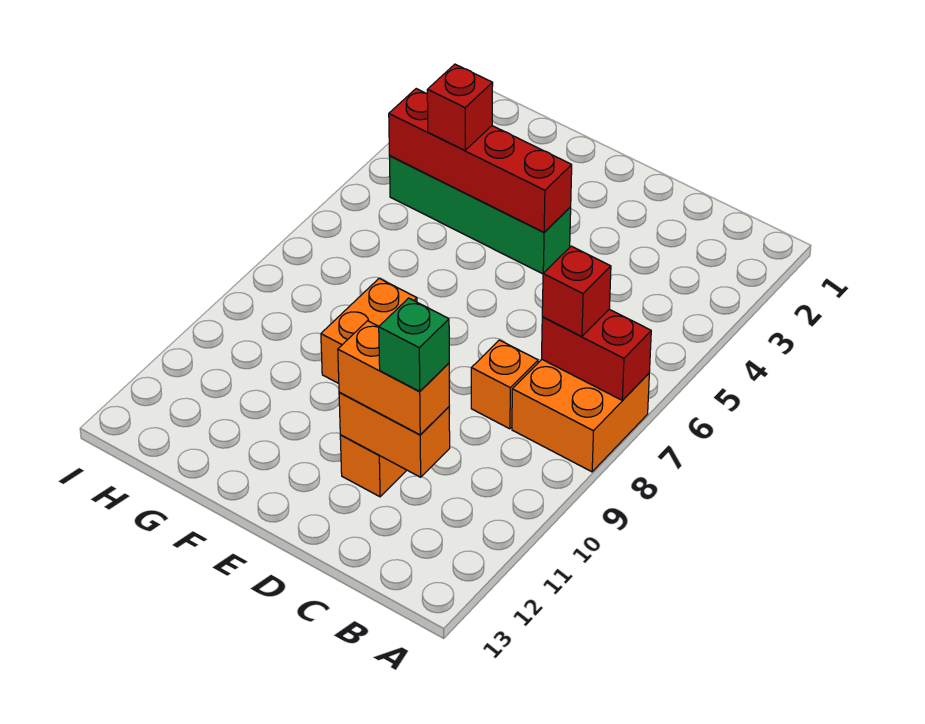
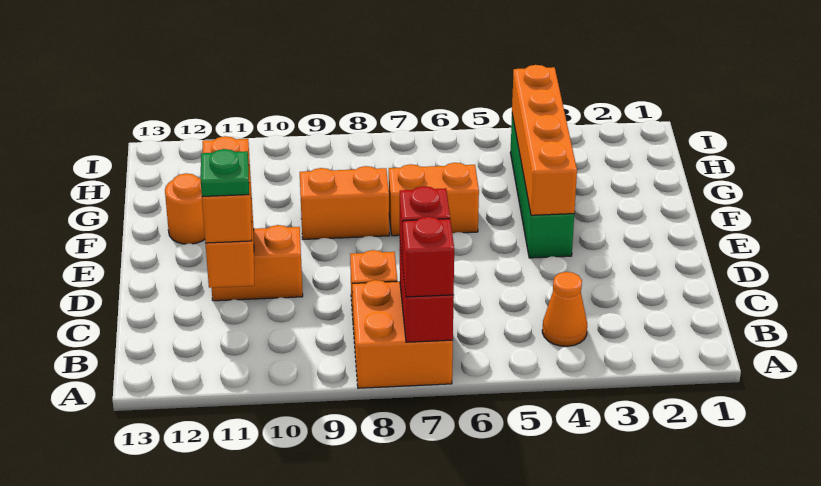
none -> orange 1x1 cone [542,272,587,346]
green 1x1 brick [379,298,449,392] -> green 1x1 plate [201,149,249,197]
red 1x4 brick [389,89,572,232] -> orange 1x4 brick [512,65,577,215]
none -> orange 1x2 brick [389,163,479,236]
none -> orange 1x1 round brick [165,173,205,244]
red 1x1 brick [427,64,493,150] -> red 1x1 brick moved to [402,217,454,297]

